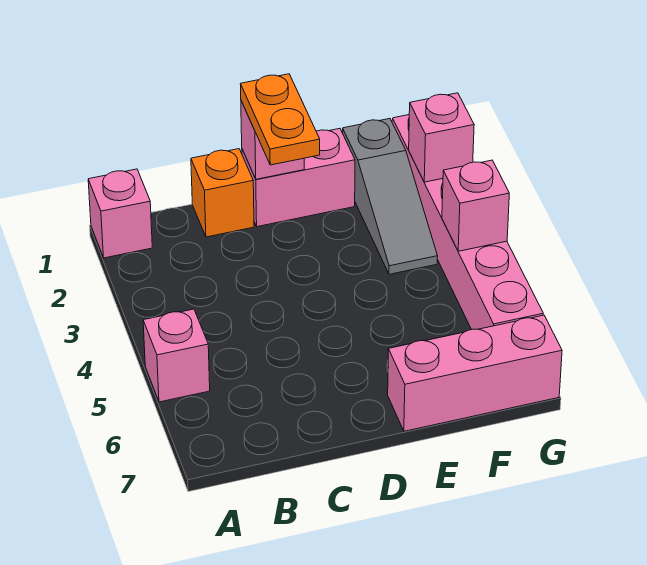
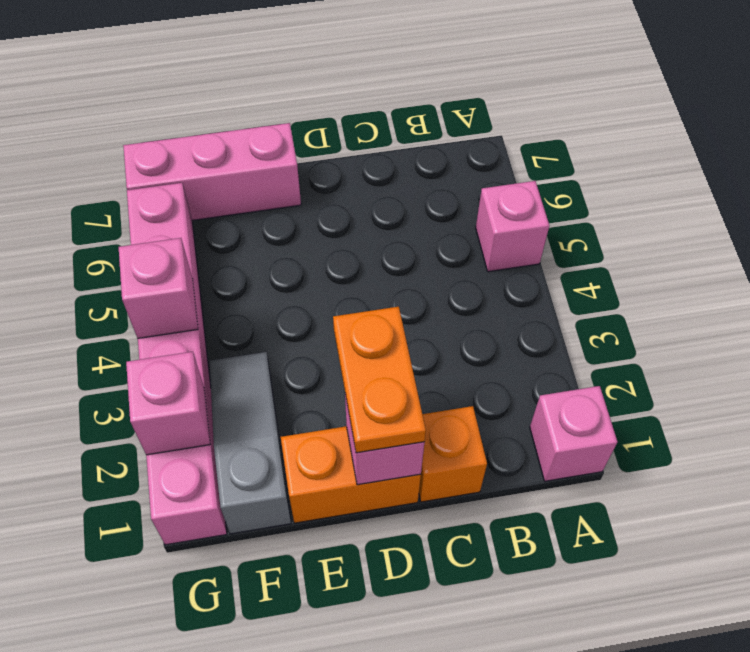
pink 1x2 brick [242,129,355,227] -> orange 1x2 brick [281,426,421,523]

